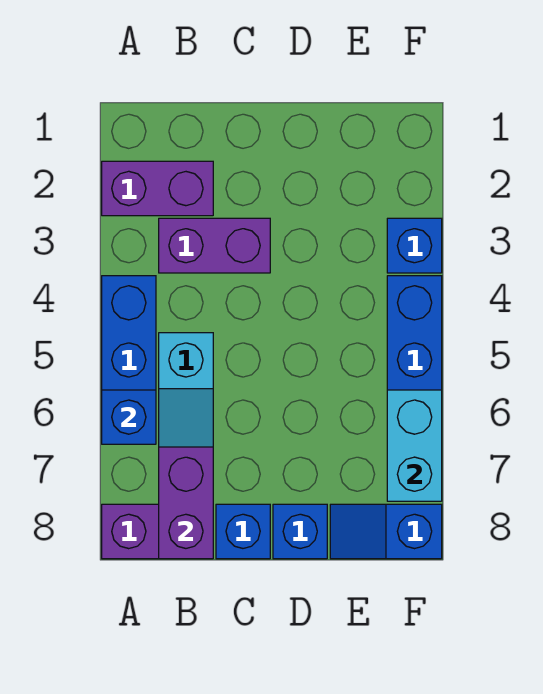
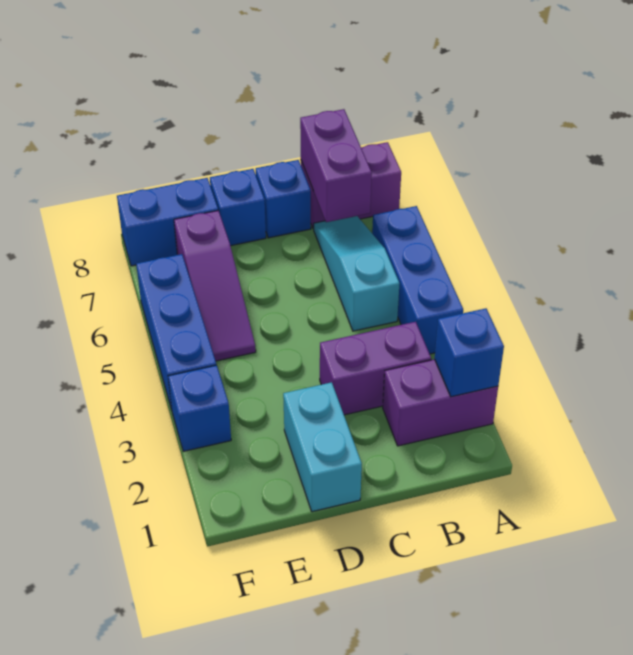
blue 1x1 brick [102,390,156,444] -> blue 1x1 brick moved to [435,308,504,397]
none -> purple 1x3 slope [174,210,256,361]
blue 1x2 slope [330,504,442,559] -> blue 1x2 brick [117,178,218,266]
cyan 1x2 brick [387,390,442,501] -> cyan 1x2 brick moved to [283,382,362,512]

